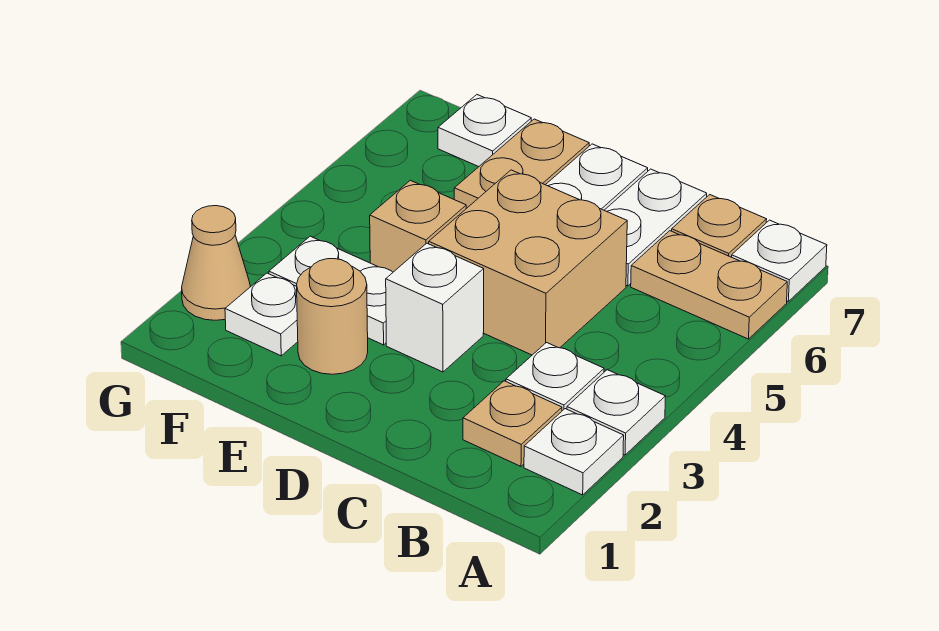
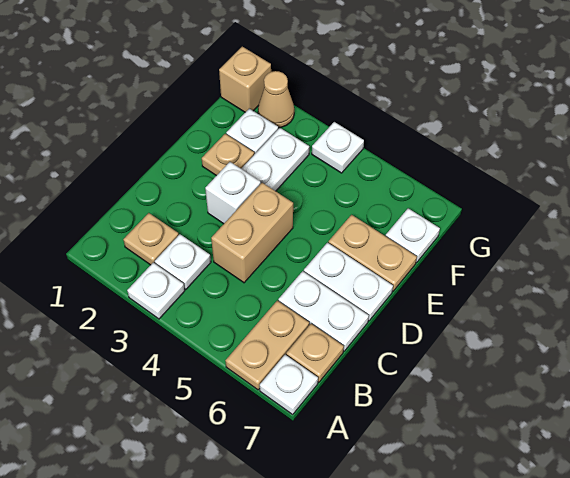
white 1x1 plate [524,409,624,495] -> white 1x1 plate moved to [312,122,364,173]
tan 2x2 brick [429,170,627,355] -> tan 1x2 brick [211,183,293,283]
tan 1x1 round brick [297,259,368,374] -> tan 1x1 plate [202,134,254,176]
tan 1x1 brick [370,180,466,272] -> tan 1x1 brick moved to [219,47,271,112]

